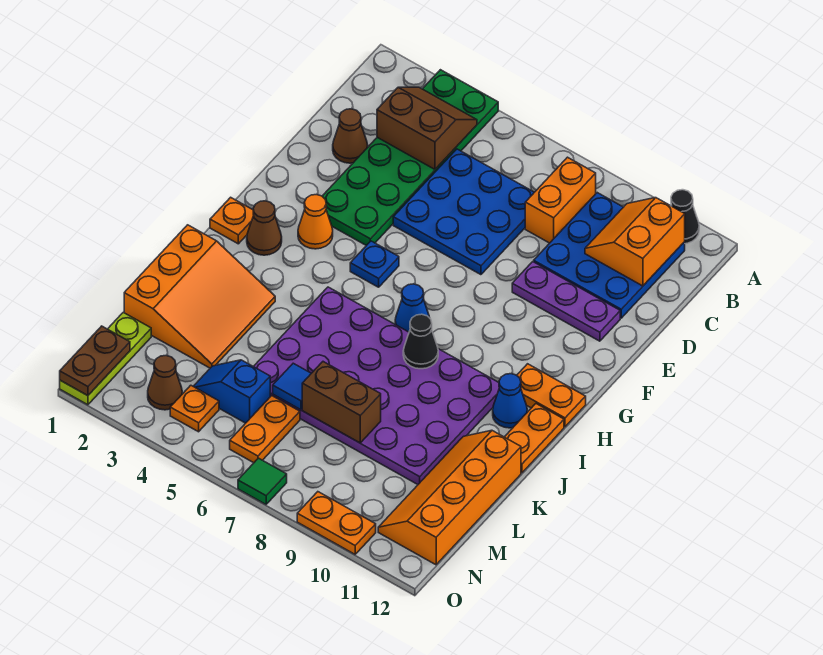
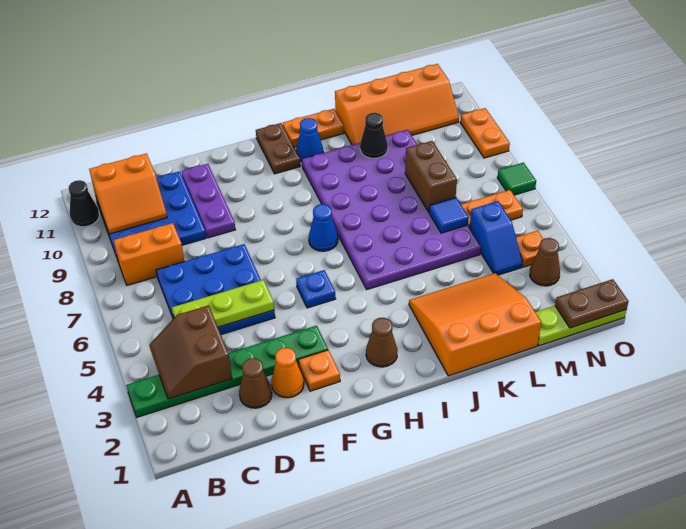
green 2x6 plate [322,70,498,246] -> green 1x6 plate [126,326,328,417]
none -> lime 1x3 plate [172,280,274,327]
orange 1x1 cone [298,195,333,249] -> orange 1x1 cone moved to [271,348,304,398]
orange 1x1 plate [210,197,254,244] -> orange 1x1 plate moved to [299,350,340,391]
orange 1x2 plate [517,364,586,427] -> brown 1x2 plate [256,123,300,174]
black 1x1 cone [403,314,438,369] -> black 1x1 cone moved to [360,113,388,159]

